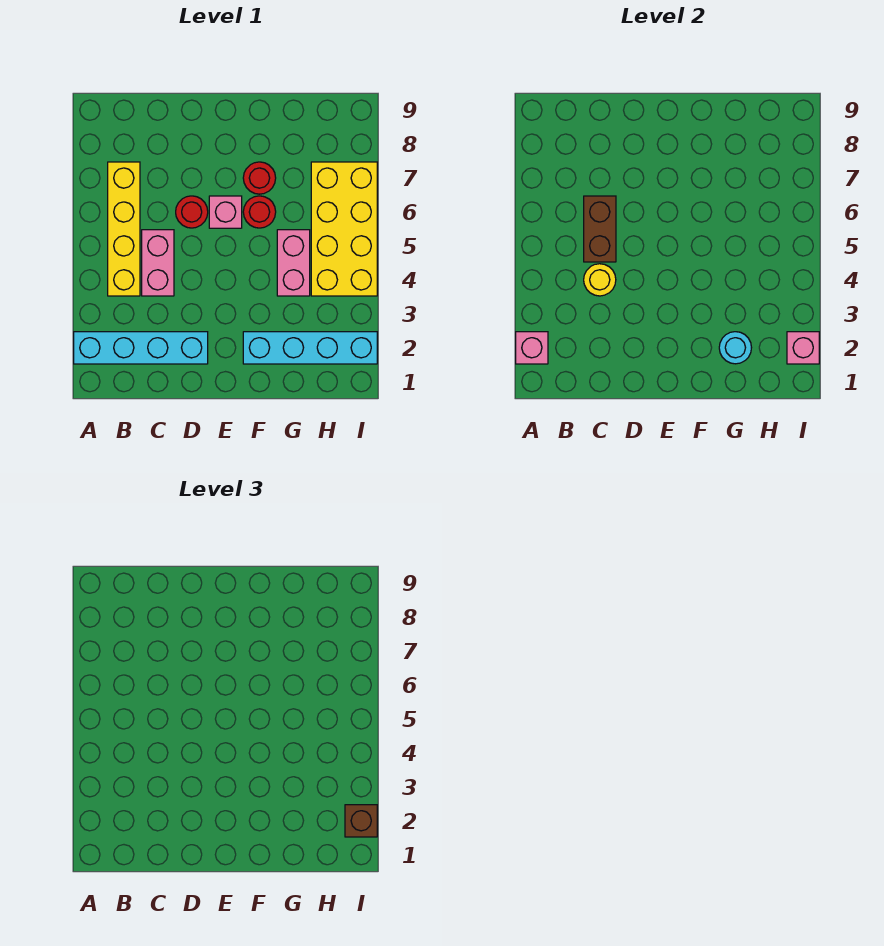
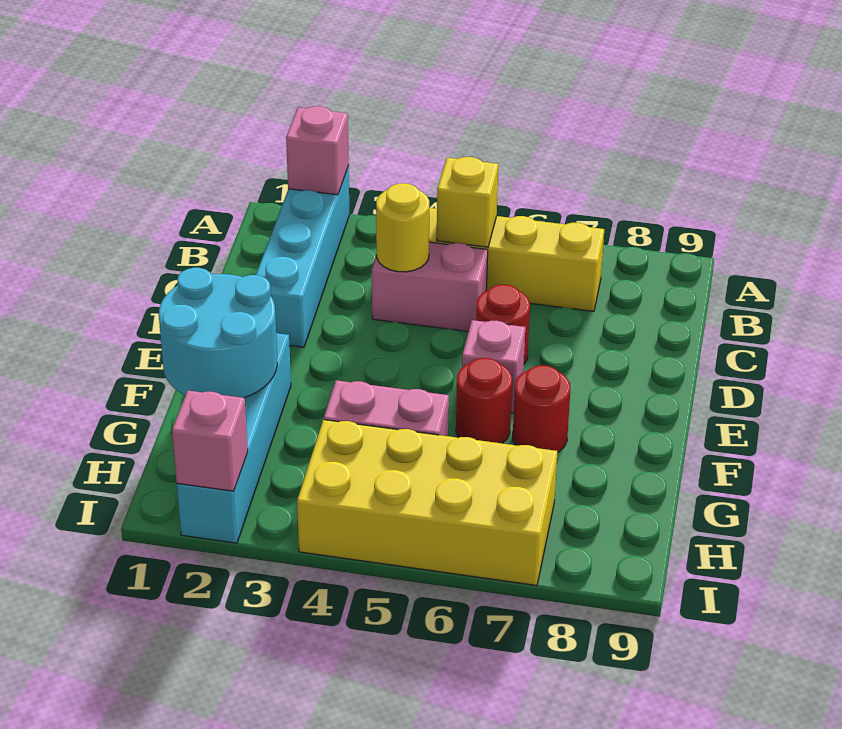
none -> yellow 1x1 brick [437,157,498,247]
brown 1x2 brick [584,196,616,262] -> none
cyan 1x1 round brick [719,332,752,364] -> cyan 2x2 round brick [159,268,277,398]
brown 1x1 brick [345,805,377,837] -> none

